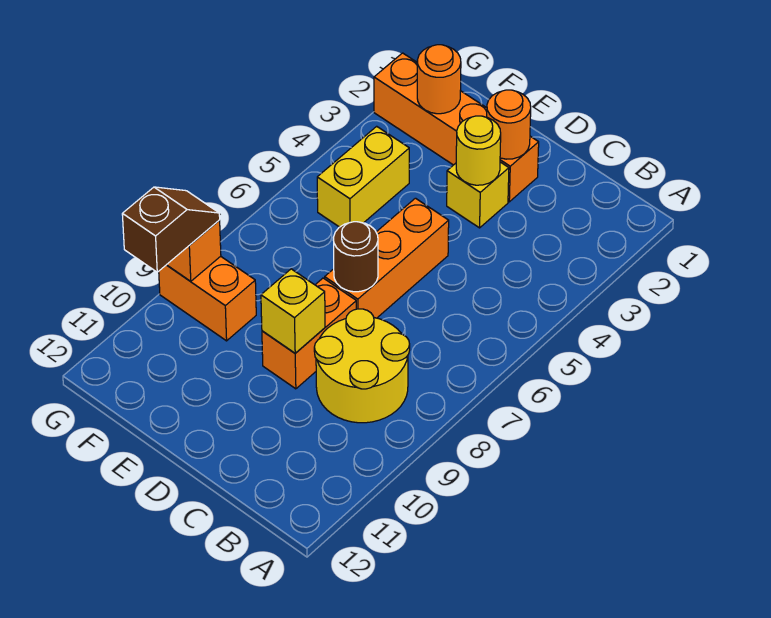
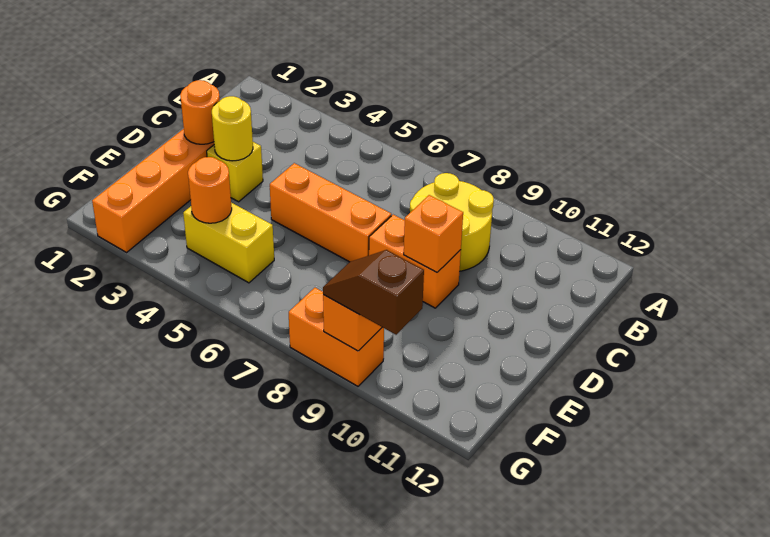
brown 1x1 round brick [333,222,378,292] -> none
yellow 1x1 brick [261,269,325,353] -> orange 1x1 brick [404,195,463,272]
orange 1x1 round brick [417,45,461,114] -> orange 1x1 round brick moved to [188,157,232,223]
orange 1x2 brick [159,256,256,341] -> orange 1x2 brick turned to [289,288,384,386]

